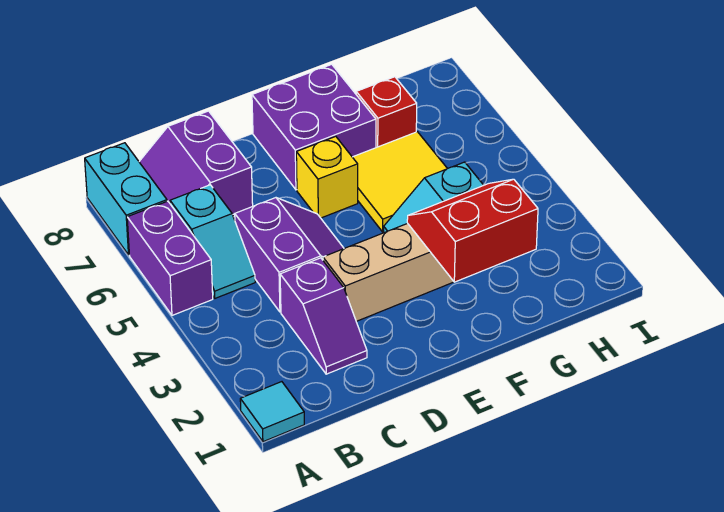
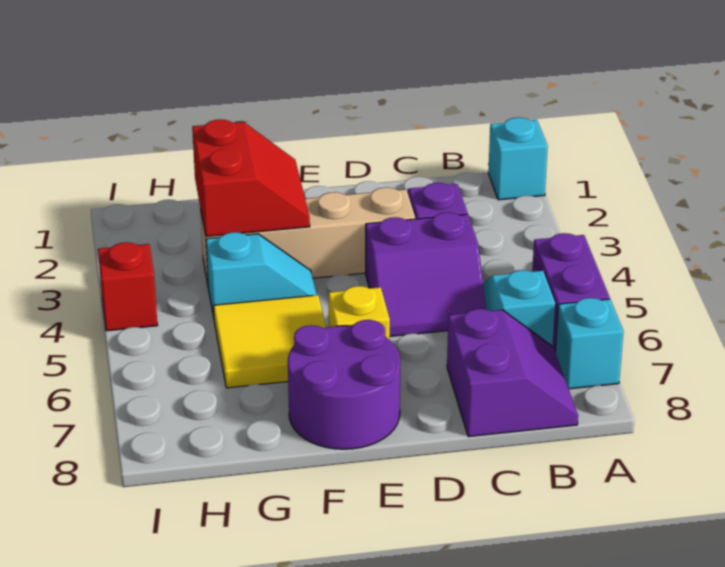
cyan 1x1 tile [240,382,304,442] -> cyan 1x1 brick [488,117,548,200]
cyan 1x2 brick [85,143,167,255] -> cyan 1x1 brick [555,298,624,389]
purple 2x2 slope [235,198,344,312] -> purple 2x2 slope turned to [366,212,486,336]
purple 2x2 brick [252,64,376,190] -> purple 2x2 round brick [288,320,400,449]
red 2x2 slope [407,179,538,282] -> red 2x2 slope turned to [192,119,310,237]
red 1x1 brick [356,77,417,148] -> red 1x1 brick moved to [98,242,158,331]

